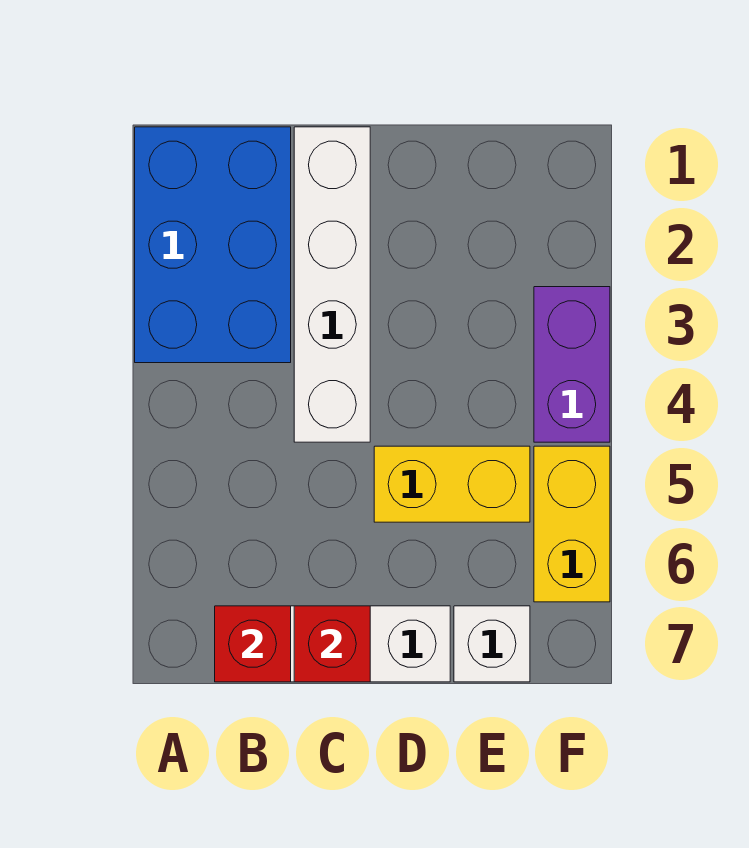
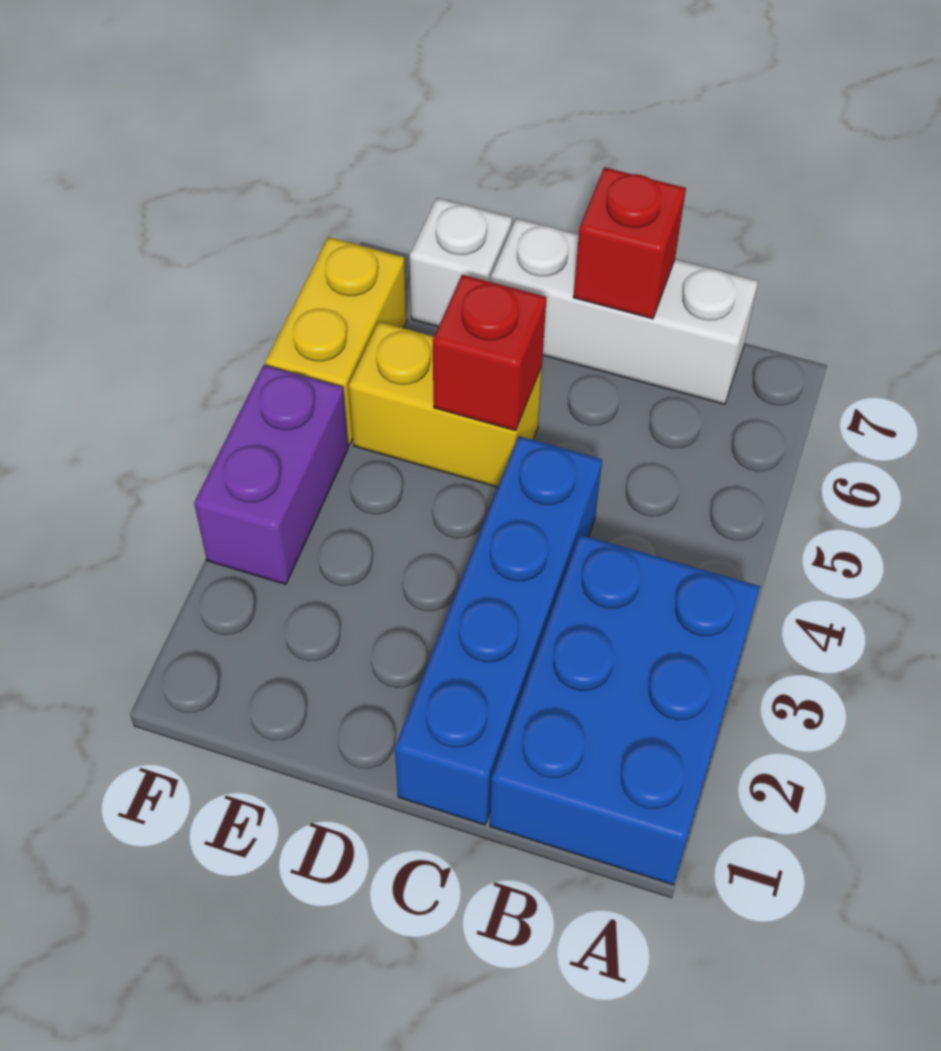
red 1x1 brick [215,606,291,682] -> red 1x1 brick moved to [433,275,546,431]
white 1x4 brick [294,127,370,442] -> blue 1x4 brick [395,436,602,825]

